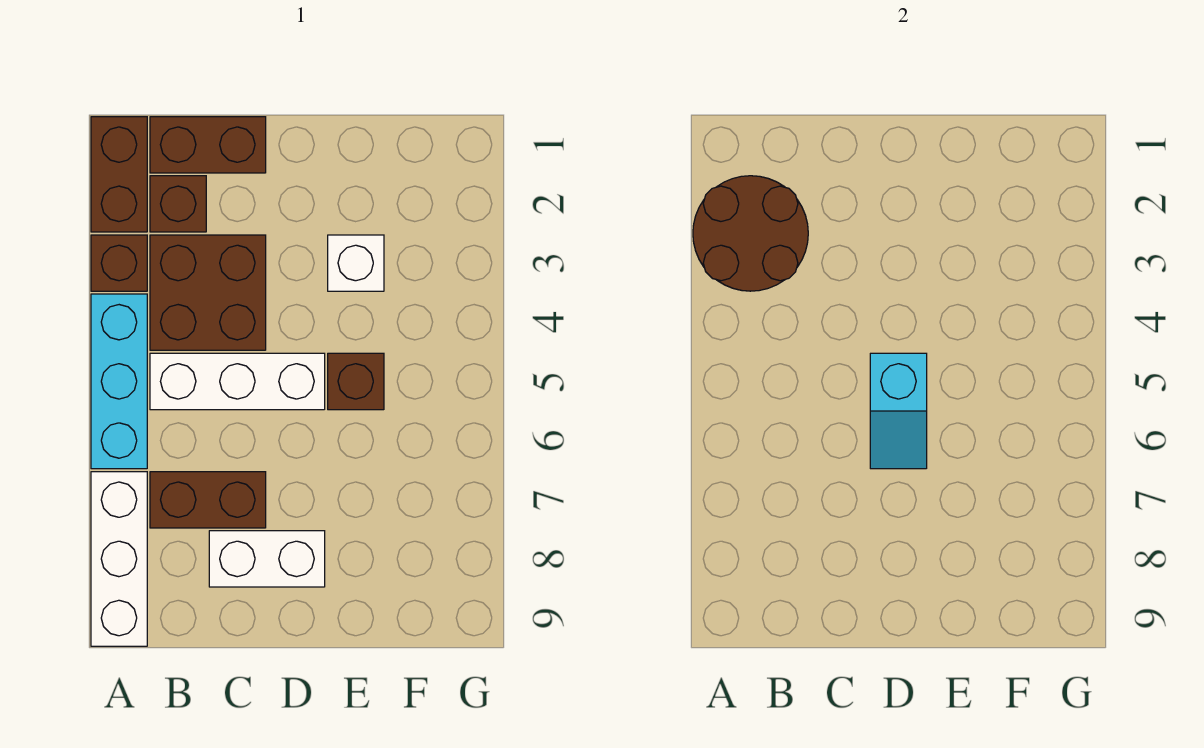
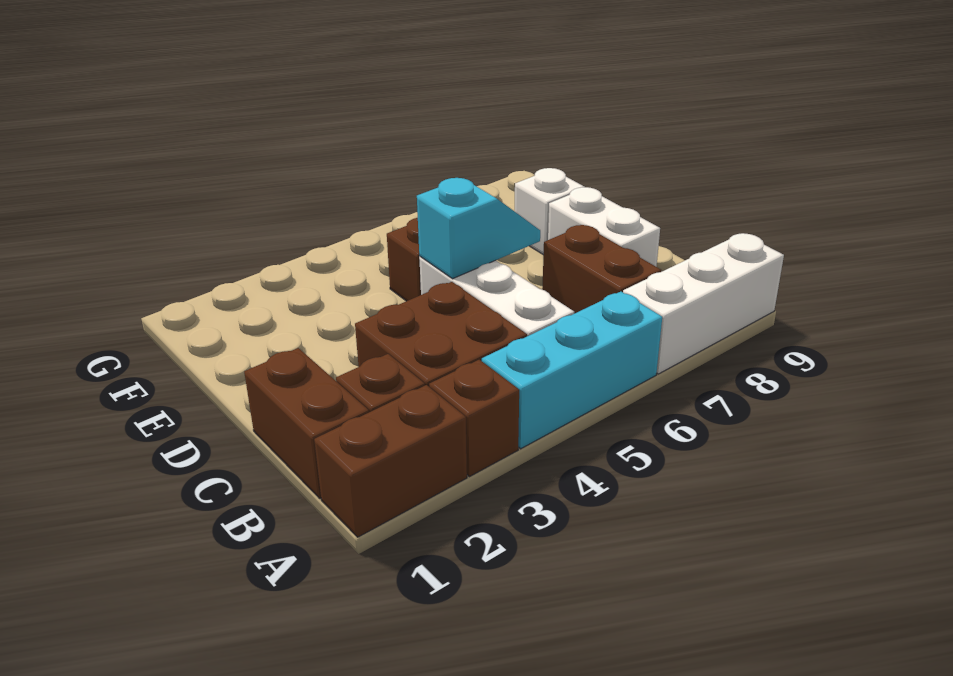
brown 2x2 round brick [693,176,808,291] -> none
white 1x1 brick [328,235,384,291] -> white 1x1 brick moved to [515,168,584,255]

